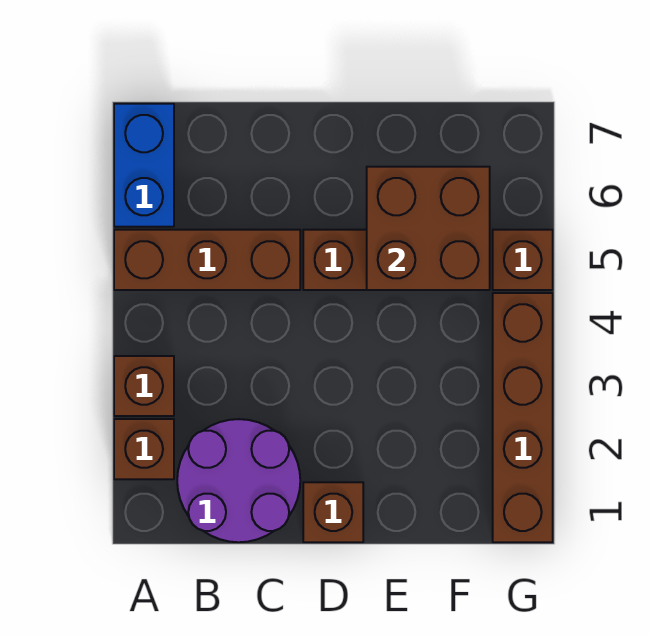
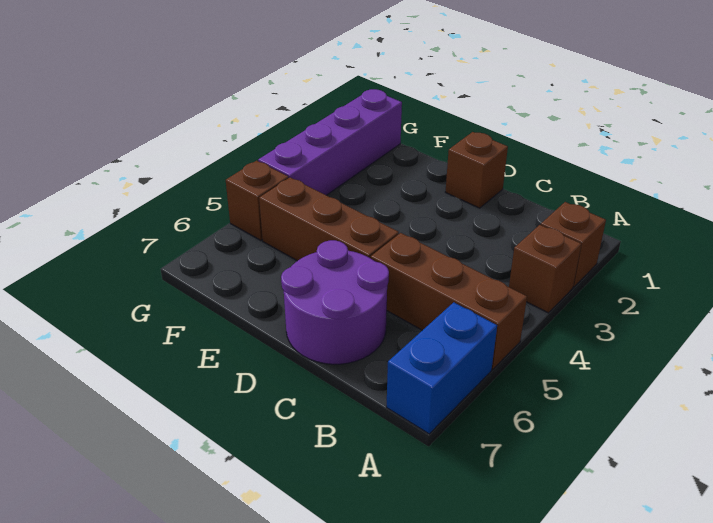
purple 2x2 round brick [177,419,300,542] -> purple 2x2 round brick moved to [281,240,389,364]
brown 2x2 brick [367,167,490,290] -> none
brown 1x4 brick [493,293,553,542] -> purple 1x4 brick [258,89,402,195]

